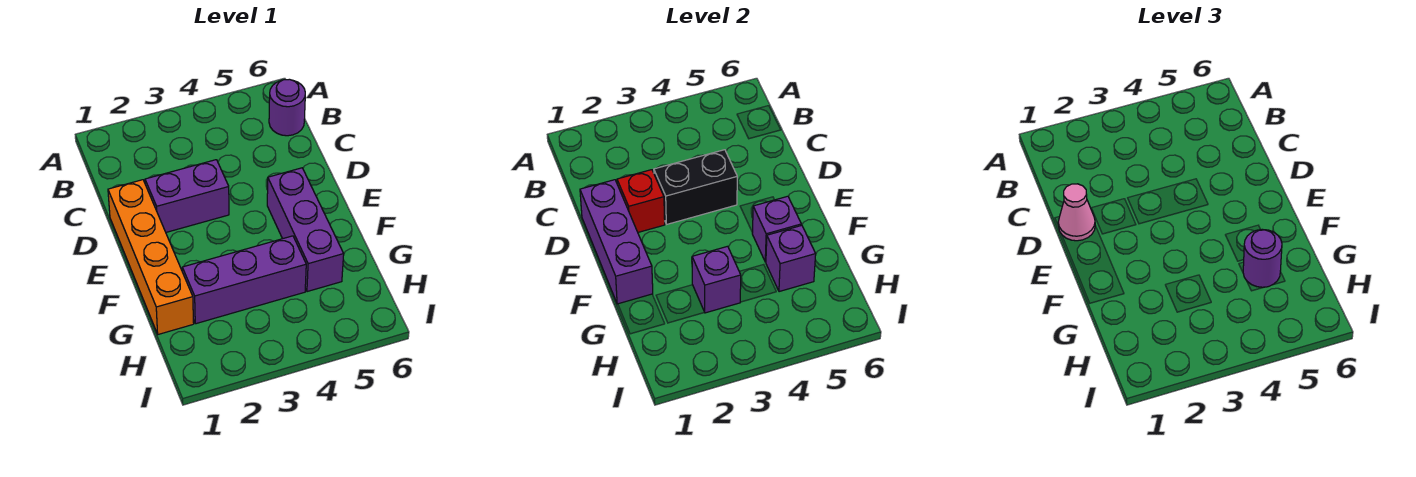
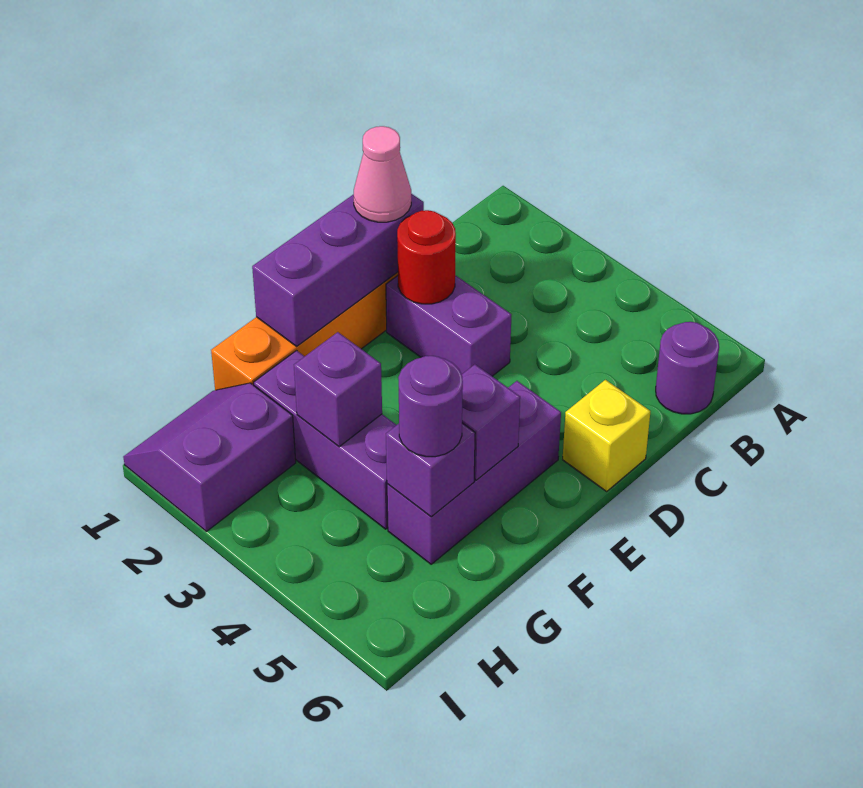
red 1x1 brick [617,170,665,232] -> red 1x1 round brick [397,210,456,304]
black 1x2 brick [654,150,737,225] -> none
none -> yellow 1x1 brick [563,380,650,491]
none -> purple 2x2 slope [123,383,296,531]

